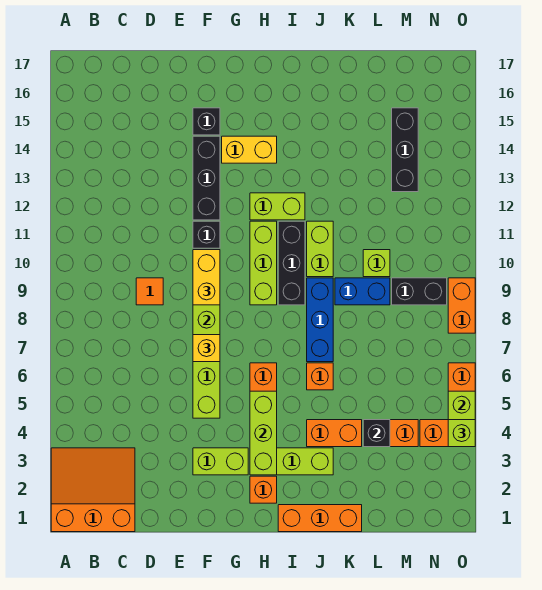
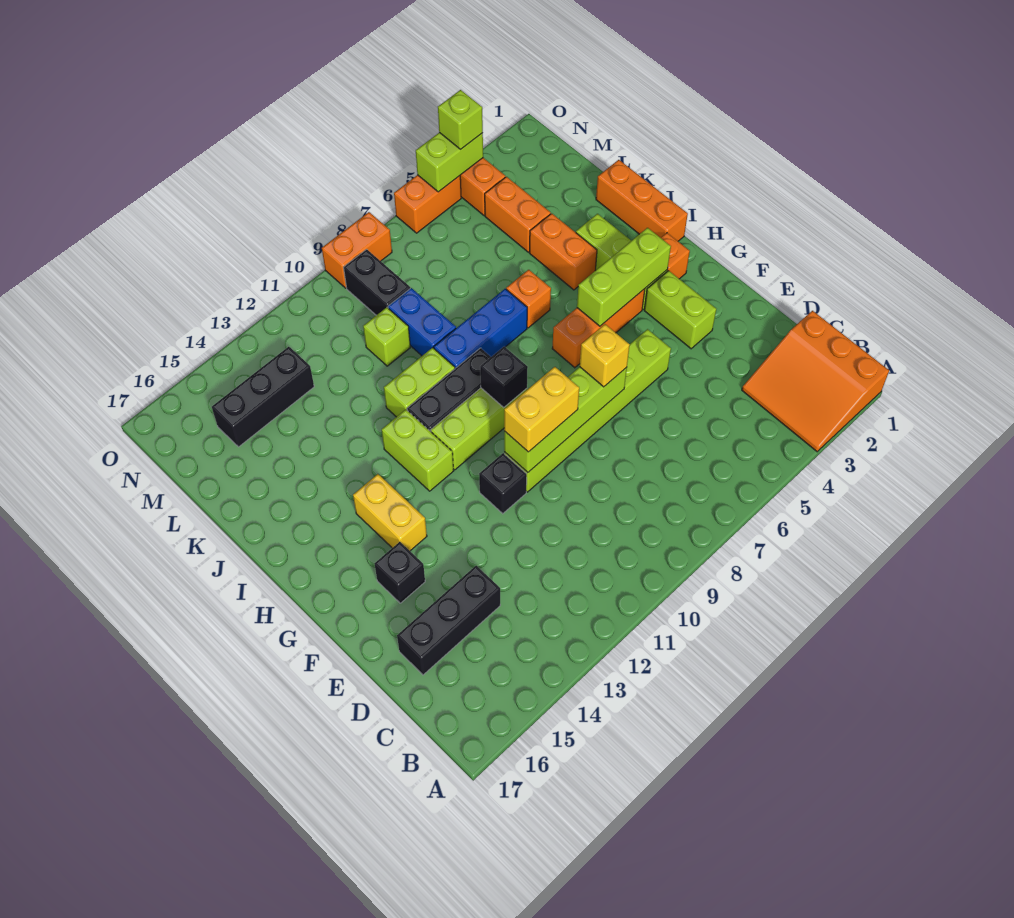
orange 1x1 tile [136,278,163,305] -> none
black 1x3 brick [193,136,220,220] -> black 1x3 brick moved to [397,566,500,675]
black 1x1 brick [363,420,390,447] -> black 1x1 brick moved to [480,347,528,407]

